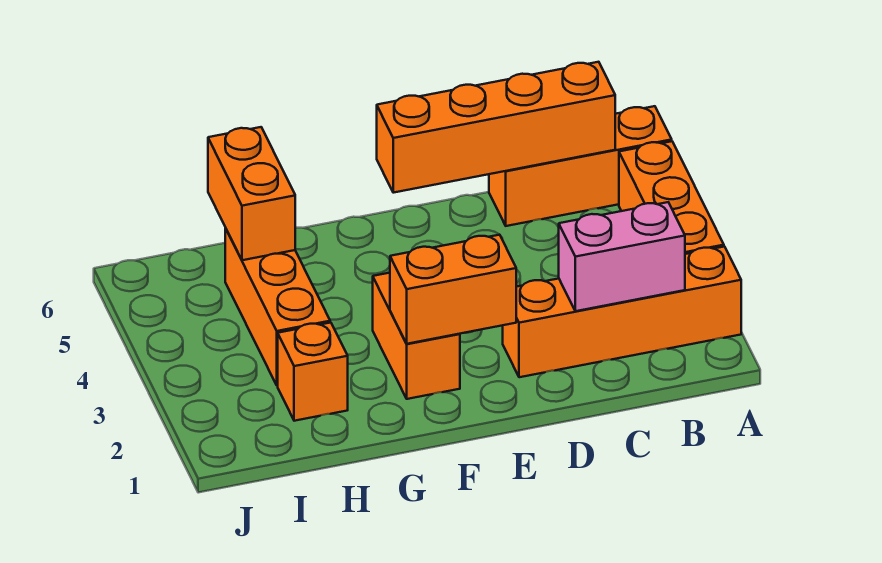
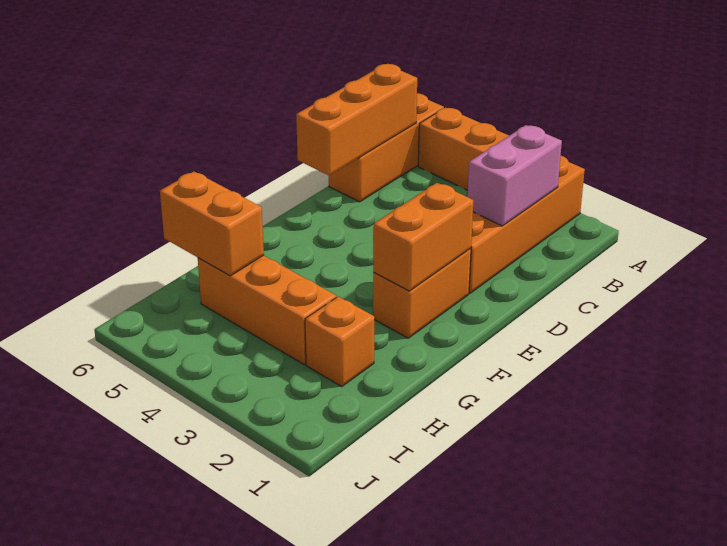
orange 1x4 brick [377,62,615,193] -> orange 1x3 brick [296,64,417,176]
orange 1x2 brick [373,273,460,399] -> orange 1x2 brick turned to [373,248,471,338]

